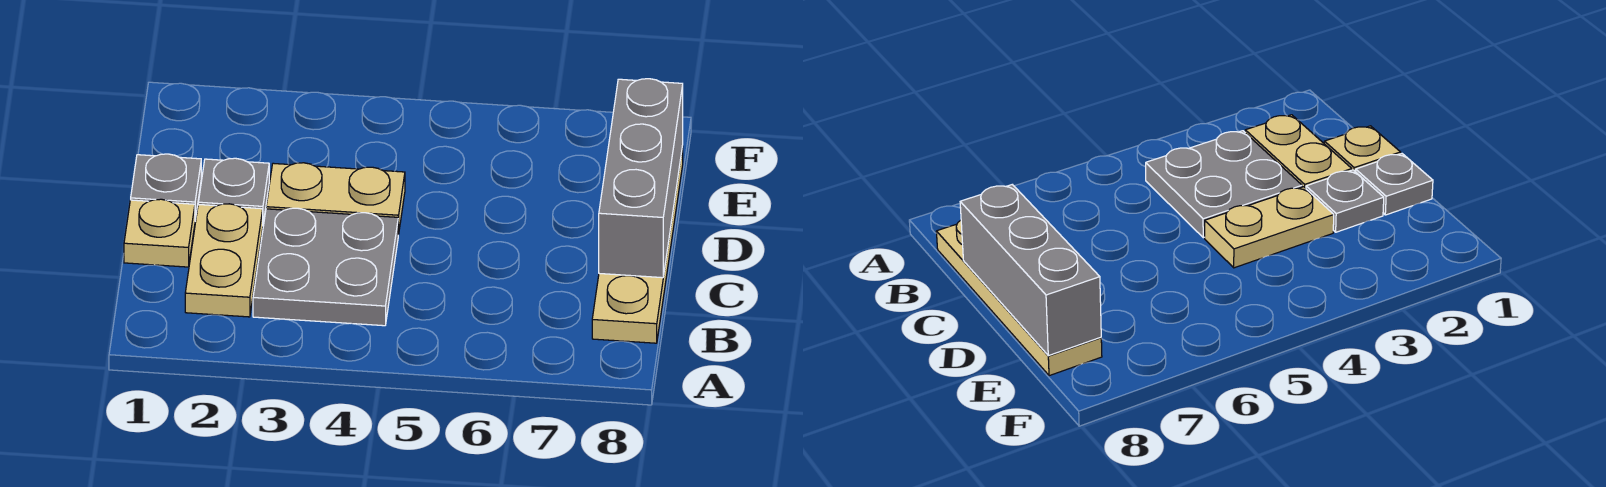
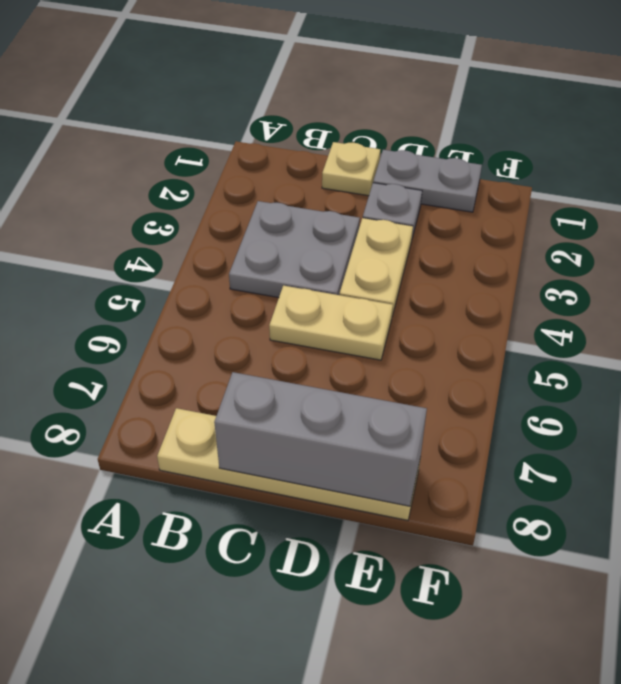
tan 1x2 plate [185,204,263,317] -> tan 1x2 plate moved to [269,286,393,360]
grey 1x1 plate [131,154,201,219] -> grey 1x2 plate [373,150,482,212]

